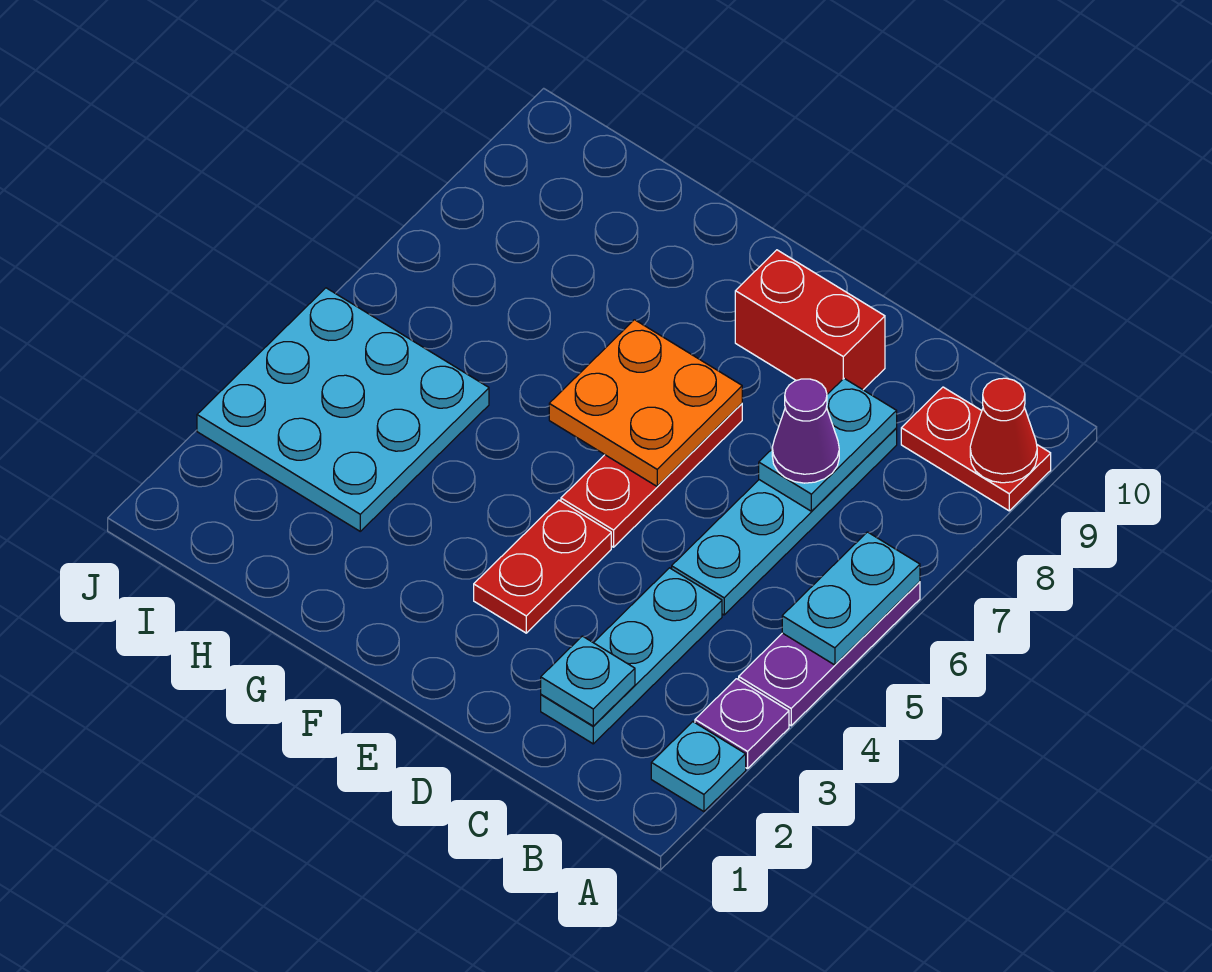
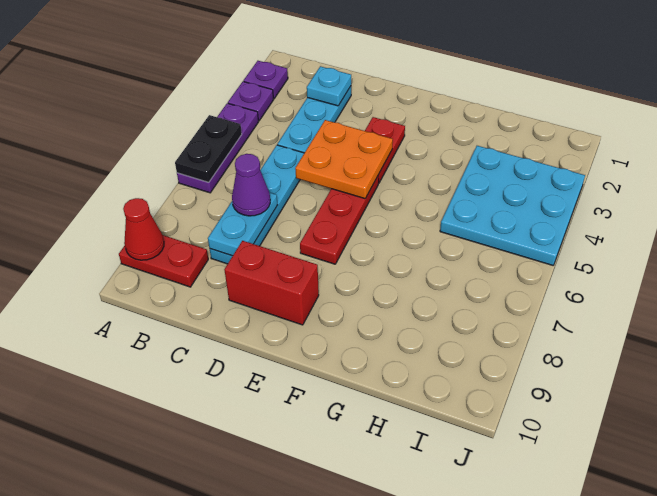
cyan 1x1 plate [651,722,746,812] -> purple 1x1 plate [243,61,288,99]
cyan 1x2 plate [782,532,920,665] -> black 1x2 plate [175,115,242,182]
orange 2x2 plate [549,320,742,486] -> orange 2x2 plate moved to [295,120,393,199]

